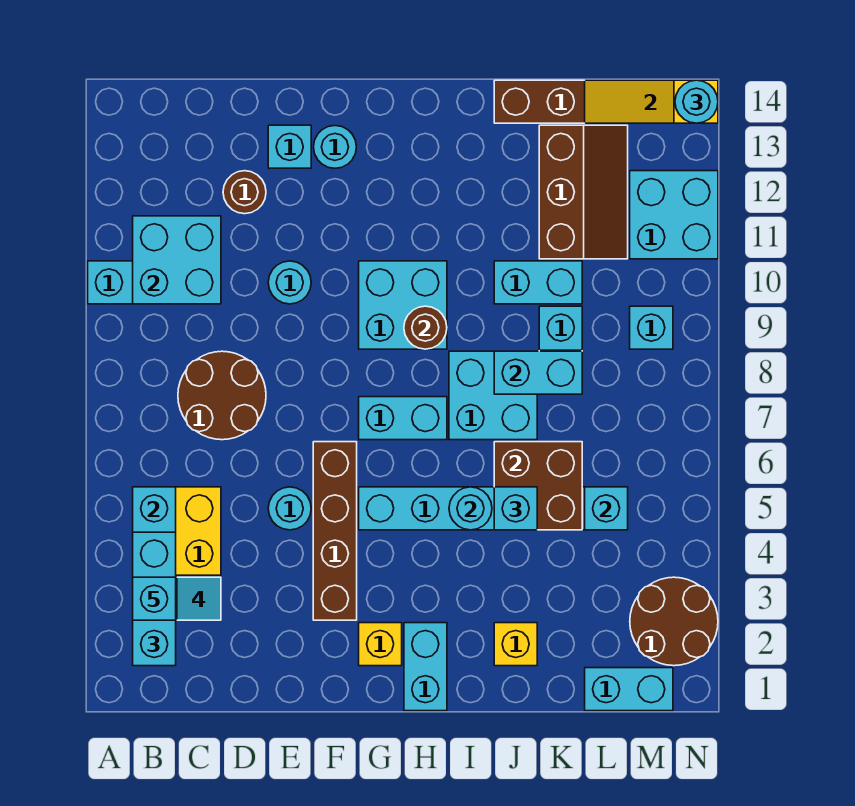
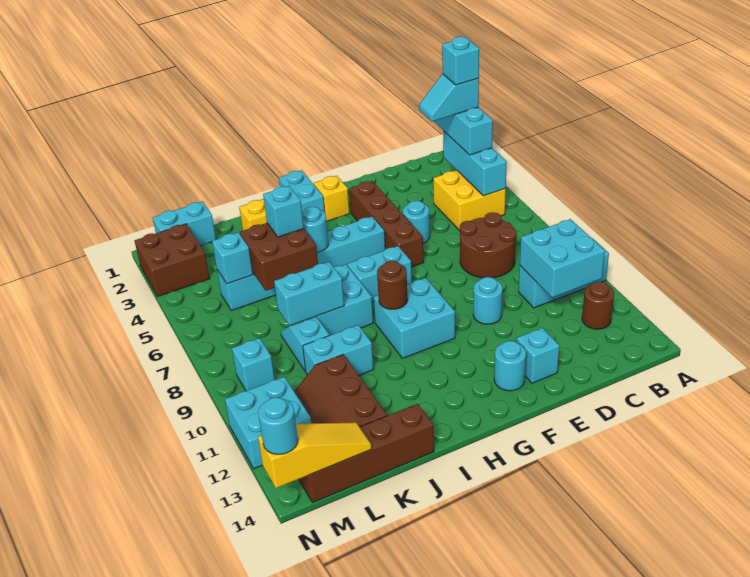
brown 1x1 round brick [223,171,266,214] -> brown 1x1 round brick moved to [582,282,614,329]
brown 2x2 round brick [630,577,718,666] -> brown 2x2 brick [135,224,210,297]

